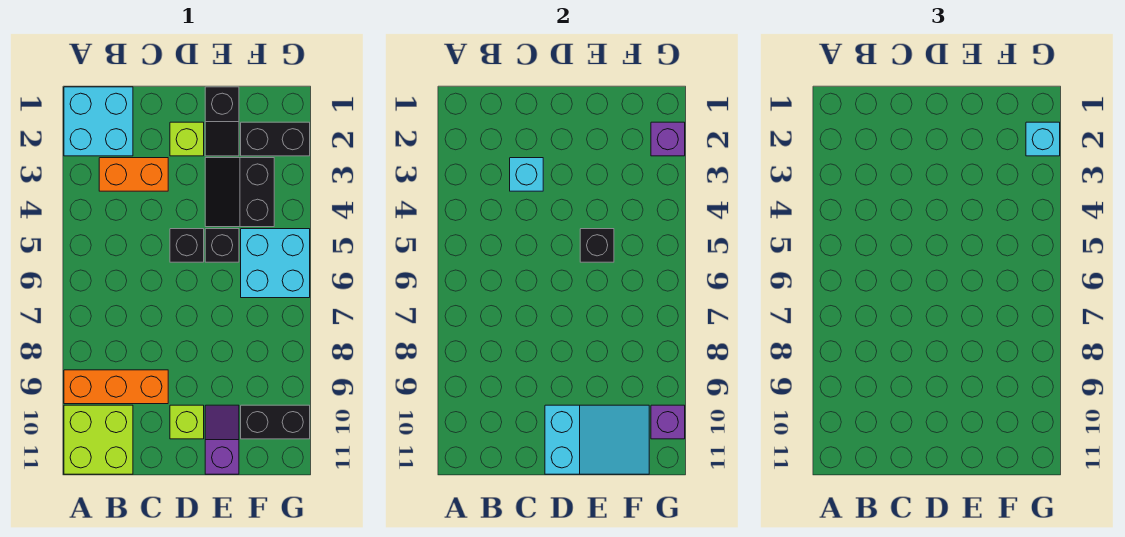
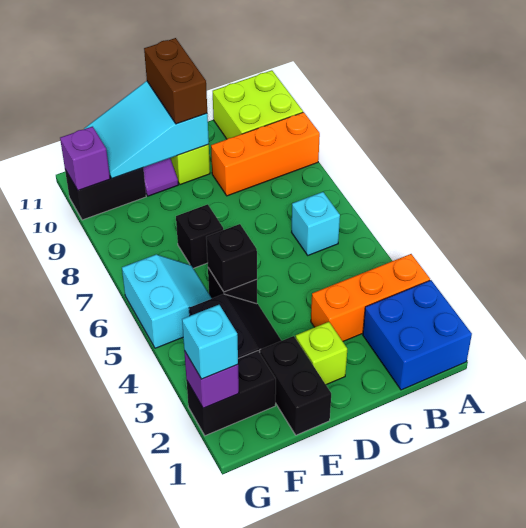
cyan 2x2 brick [64,87,133,156] -> blue 2x2 brick [363,280,472,390]
orange 1x2 brick [99,158,168,191] -> orange 1x3 brick [311,254,430,341]
cyan 1x1 brick [510,158,543,191] -> cyan 1x1 brick moved to [292,192,340,255]
black 1x1 brick [170,229,204,262] -> black 1x1 brick moved to [176,204,223,268]
none -> brown 1x2 brick [144,38,207,124]
black 1x2 slope [205,87,239,156] -> black 1x2 brick [260,336,331,435]
cyan 2x2 brick [241,229,310,298] -> cyan 2x2 slope [122,255,212,348]

